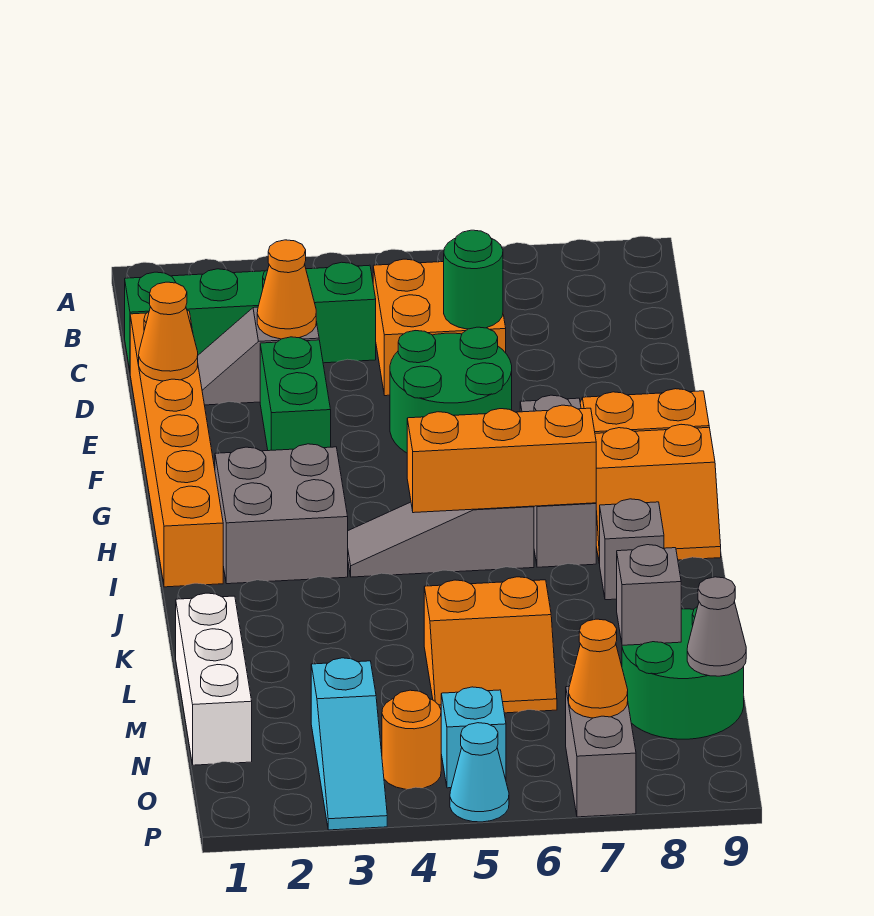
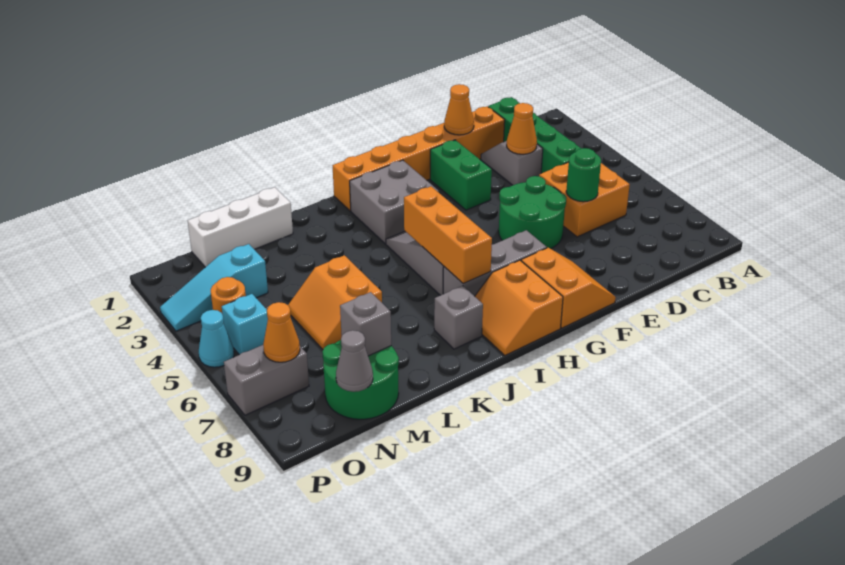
green 1x2 brick [260,337,331,451] -> green 1x2 brick turned to [430,140,492,210]

